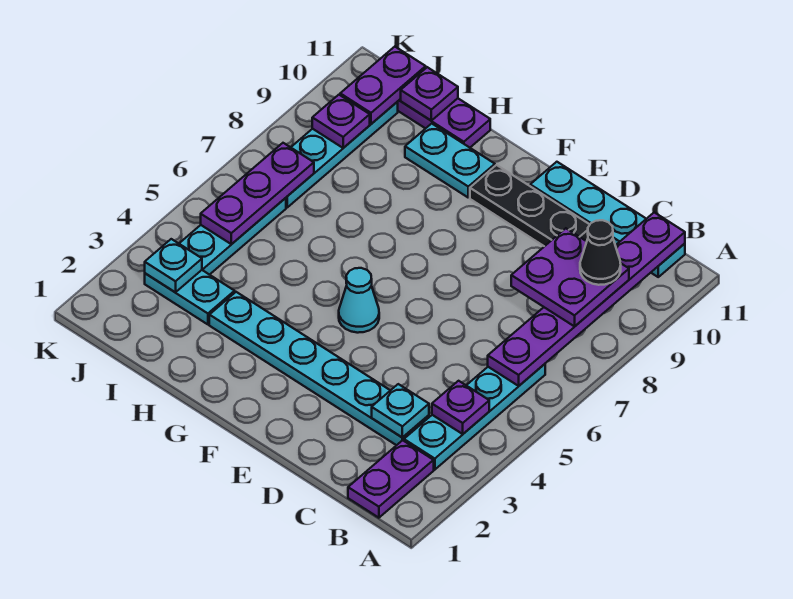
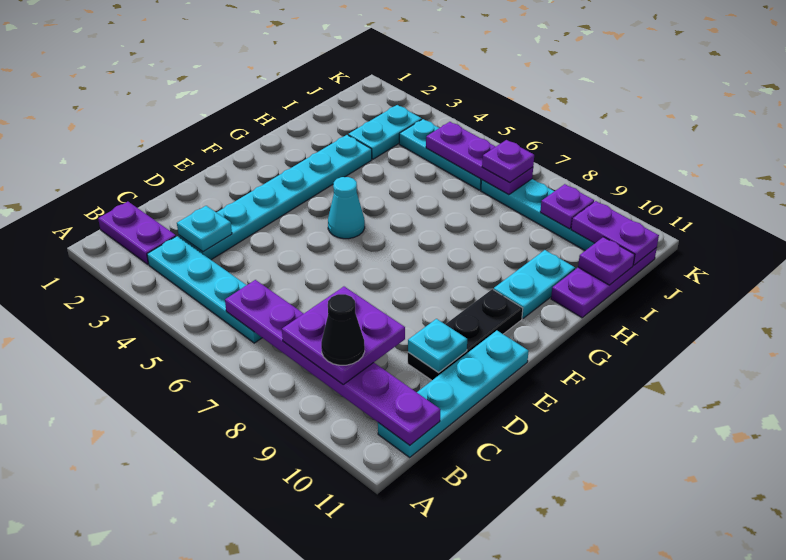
purple 1x1 plate [432,381,489,434] -> purple 1x1 plate moved to [482,140,534,183]
cyan 1x1 plate [145,239,202,292] -> cyan 1x1 plate moved to [408,319,467,373]

